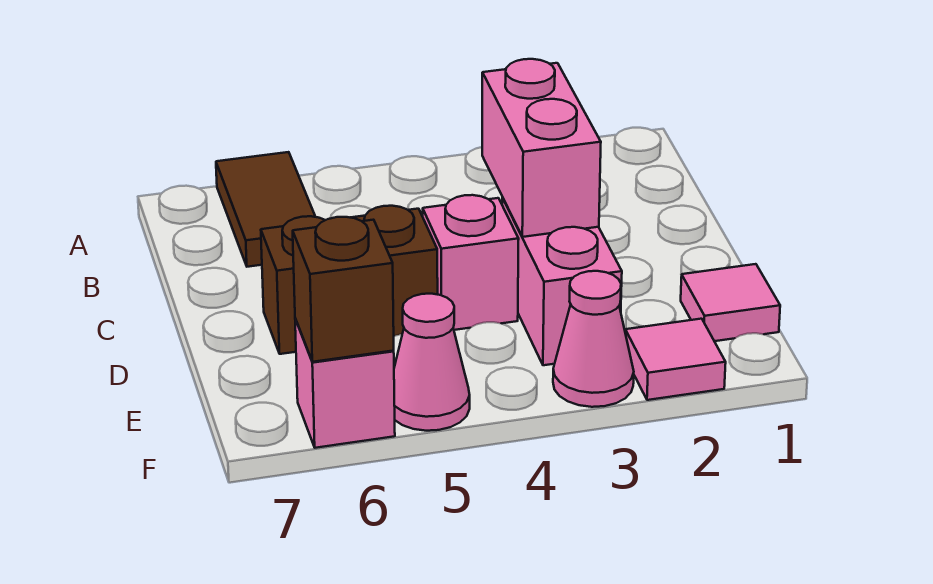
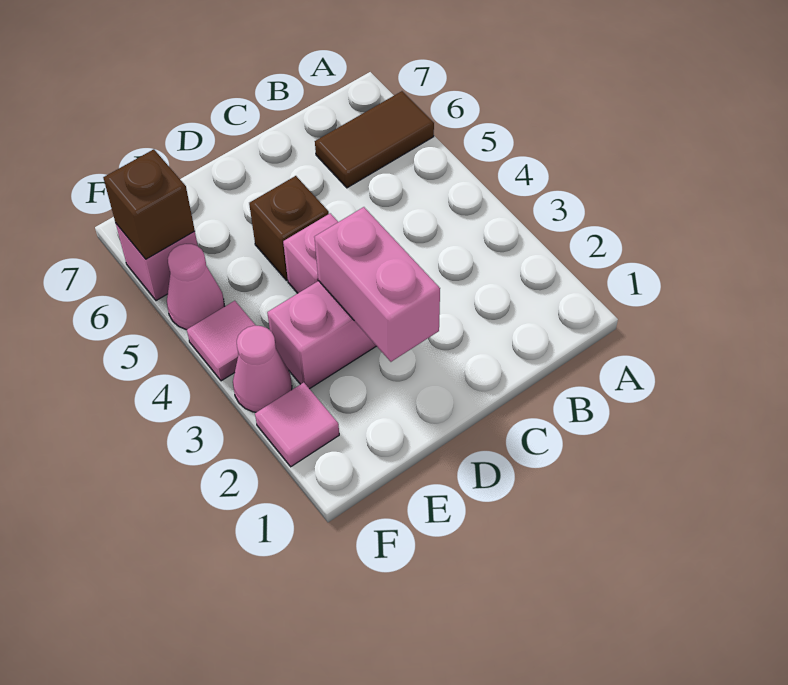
pink 1x2 brick [482,59,601,237] -> pink 1x2 brick turned to [314,207,440,362]
brown 1x2 brick [261,206,438,354] -> brown 1x1 brick [249,176,329,280]
pink 1x1 tile [681,264,780,341] -> pink 1x1 tile moved to [187,301,256,381]

